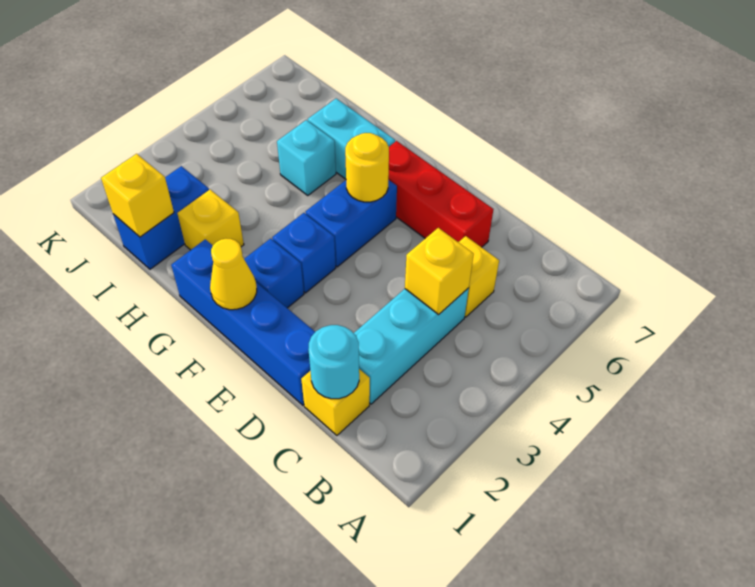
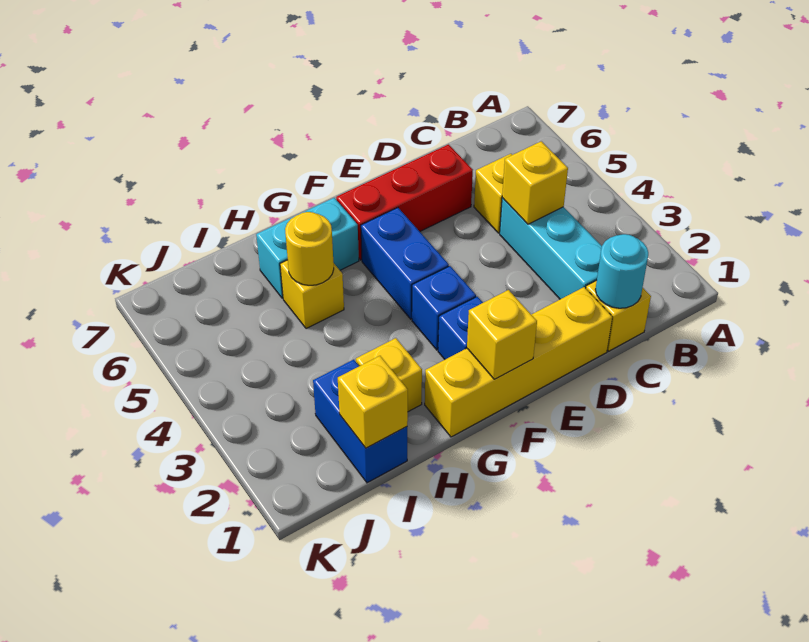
blue 1x4 brick [171,239,315,405] -> yellow 1x4 brick [425,287,612,437]
yellow 1x1 cone [210,239,257,310] -> yellow 1x1 brick [467,290,537,379]
yellow 1x1 round brick [345,133,389,202] -> yellow 1x1 round brick moved to [285,212,334,285]
cyan 1x1 brick [277,120,336,195] -> yellow 1x1 brick [280,260,344,329]

